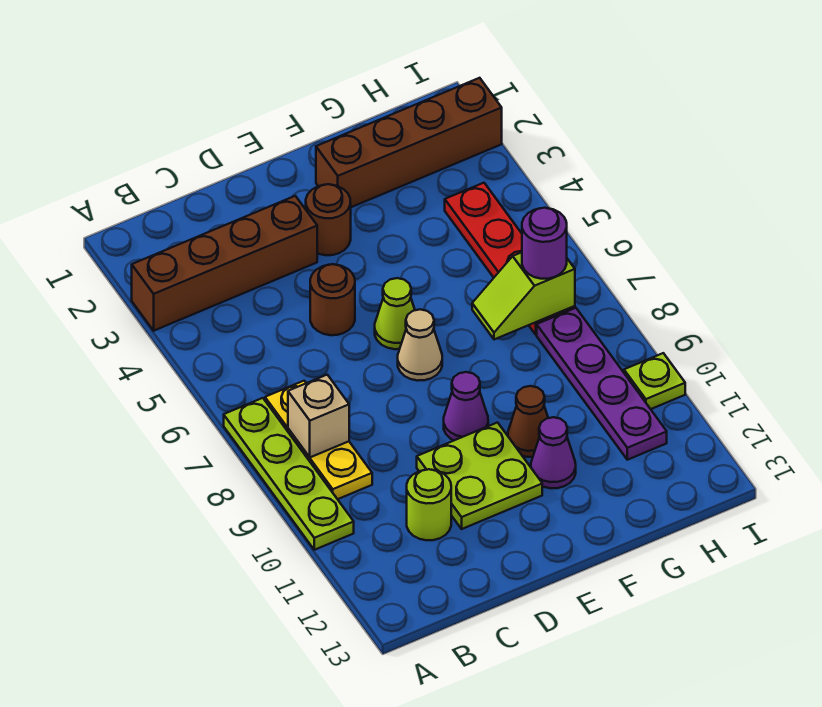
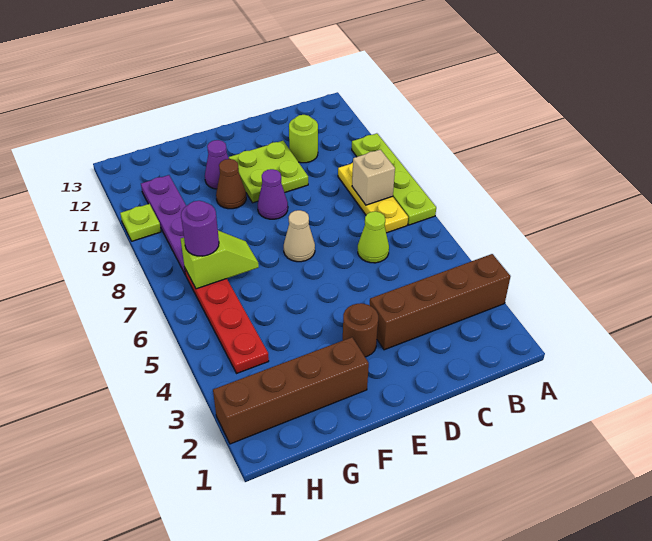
brown 1x1 round brick [310,264,355,335] -> none
lime 1x1 cone [375,278,415,349] -> lime 1x1 cone moved to [358,211,389,263]

